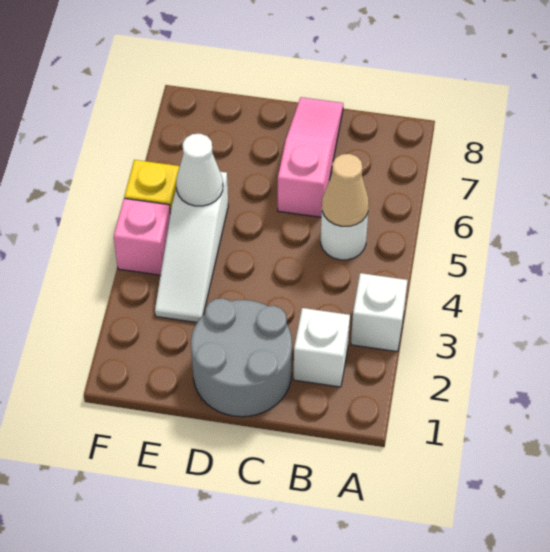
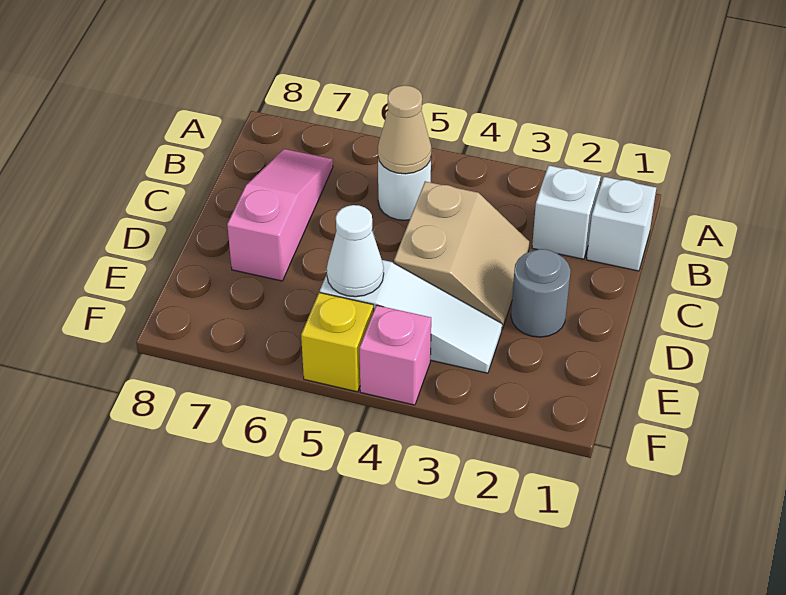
white 1x1 brick [351,273,408,352] -> white 1x1 brick moved to [587,177,656,271]
grey 2x2 round brick [191,298,292,417] -> grey 1x1 round brick [511,249,571,337]
none -> tan 2x2 slope [394,182,529,329]
pink 1x3 slope [278,97,343,217] -> pink 1x3 slope turned to [227,149,333,281]

